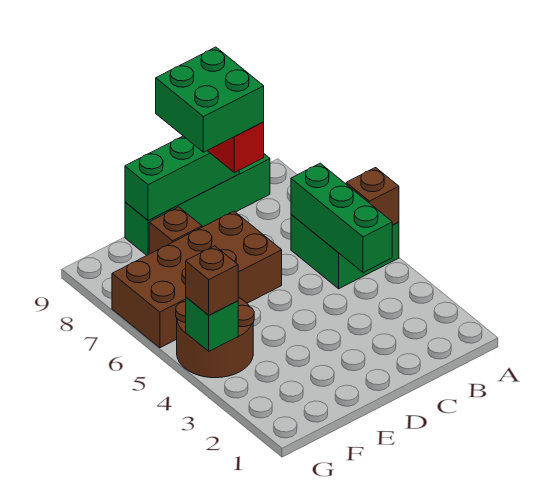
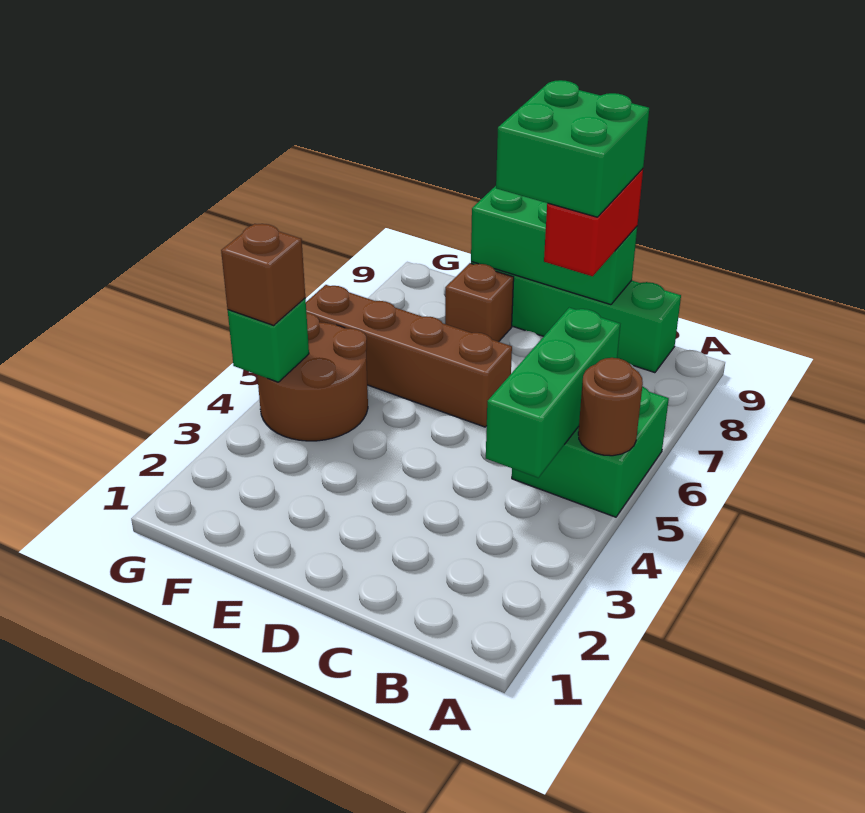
brown 1x1 brick [346,168,399,225] -> brown 1x1 round brick [578,358,643,456]
brown 2x4 brick [112,211,282,348] -> brown 1x4 brick [306,285,512,427]

